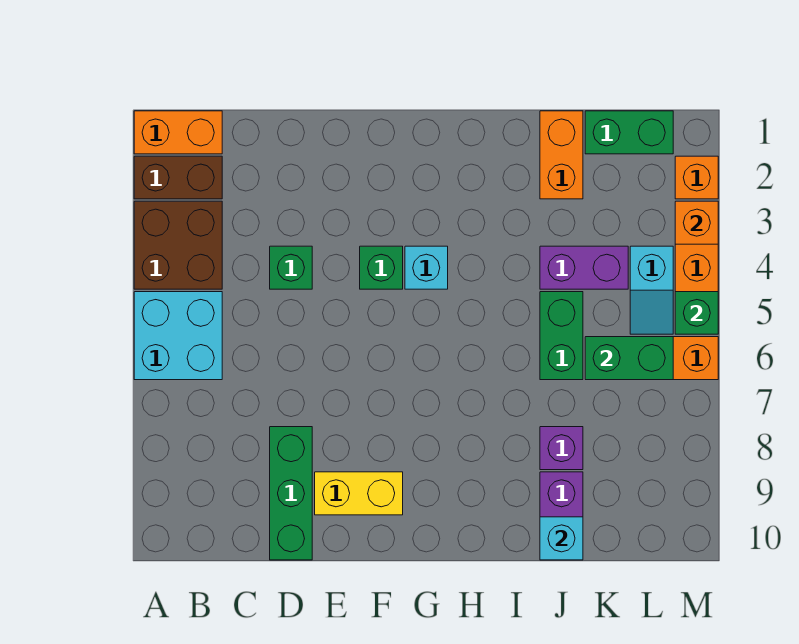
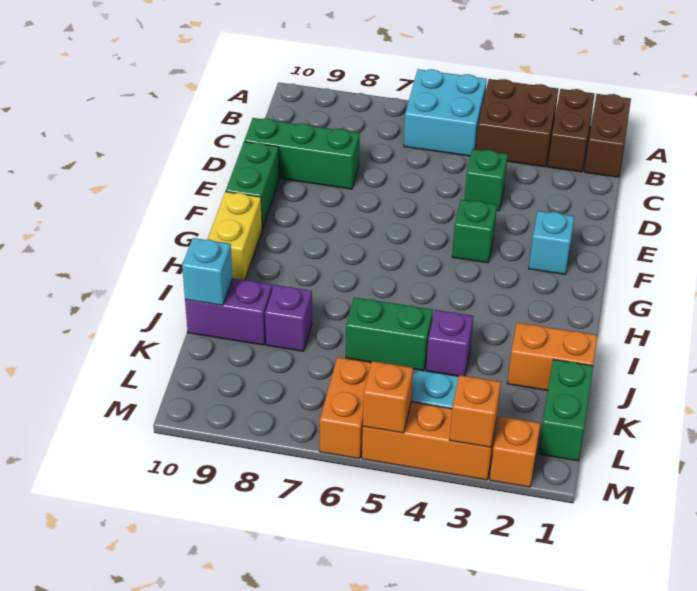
orange 1x2 brick [134,111,222,154] -> brown 1x2 brick [584,94,631,177]
yellow 1x2 brick [315,472,403,515] -> yellow 1x2 brick moved to [207,192,262,280]
cyan 1x1 brick [405,246,448,289] -> cyan 1x1 brick moved to [529,211,574,274]
purple 1x2 brick [540,246,628,289] -> purple 1x1 brick [426,310,474,376]
green 1x2 brick [585,337,673,380] -> green 1x2 brick moved to [226,142,279,229]
green 1x1 brick [675,292,718,334] -> orange 1x1 brick [363,361,413,433]

